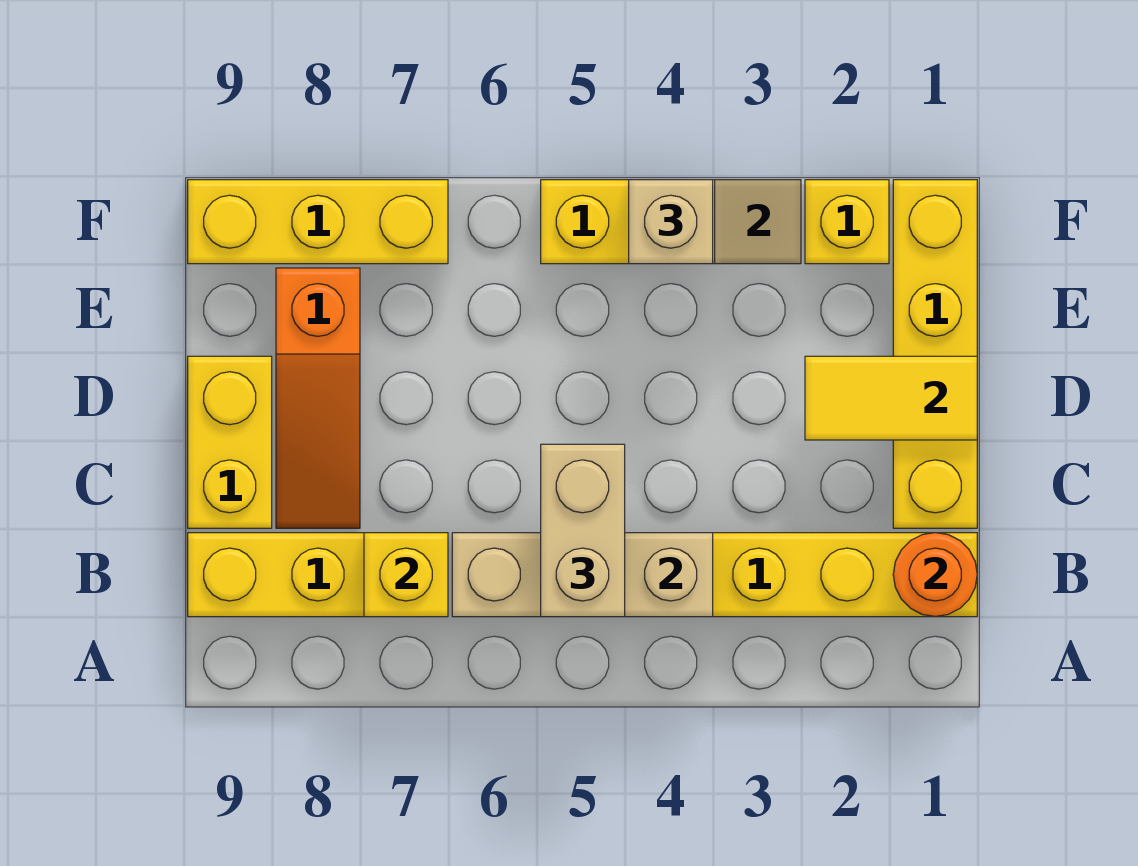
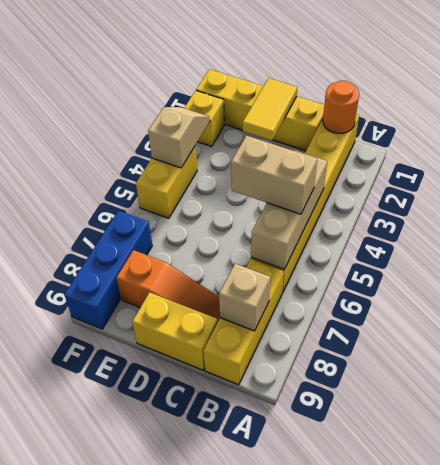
yellow 1x1 brick [364,533,448,617] -> none
tan 1x1 brick [629,180,713,264] -> tan 1x1 brick moved to [219,264,270,331]
yellow 1x3 brick [188,180,448,264] -> blue 1x3 brick [64,211,152,329]

